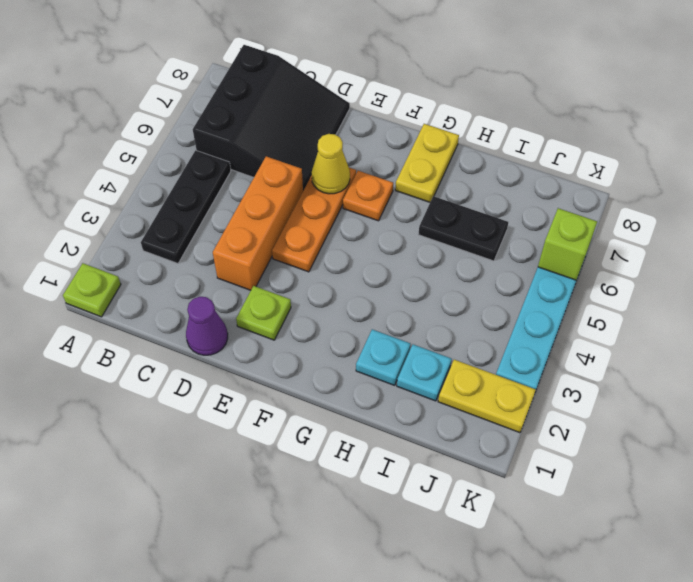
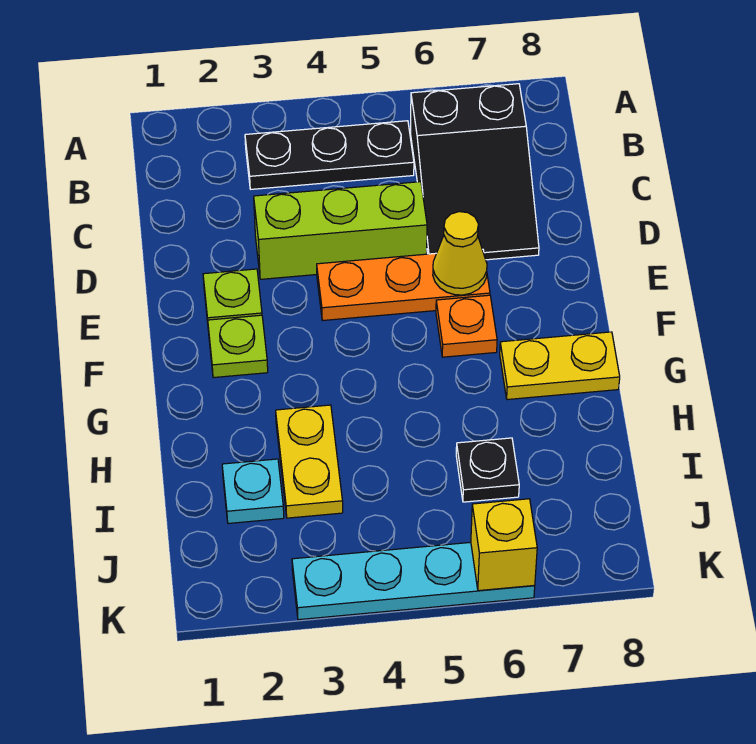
lime 1x1 plate [63,263,121,317] -> lime 1x1 plate moved to [208,315,268,378]
black 3x3 slope [193,45,350,191] -> black 2x3 slope [411,84,539,260]
purple 1x1 cone [186,297,228,355] -> none
orange 1x3 brick [213,156,303,290] -> lime 1x3 brick [254,182,427,279]
cyan 1x1 plate [356,329,411,385] -> none
black 1x2 plate [418,196,508,261] -> black 1x1 plate [456,438,519,502]
yellow 1x2 plate [438,360,536,433] -> yellow 1x2 plate moved to [276,405,343,518]
lime 1x1 brick [538,208,597,280] -> yellow 1x1 brick [471,499,537,591]

